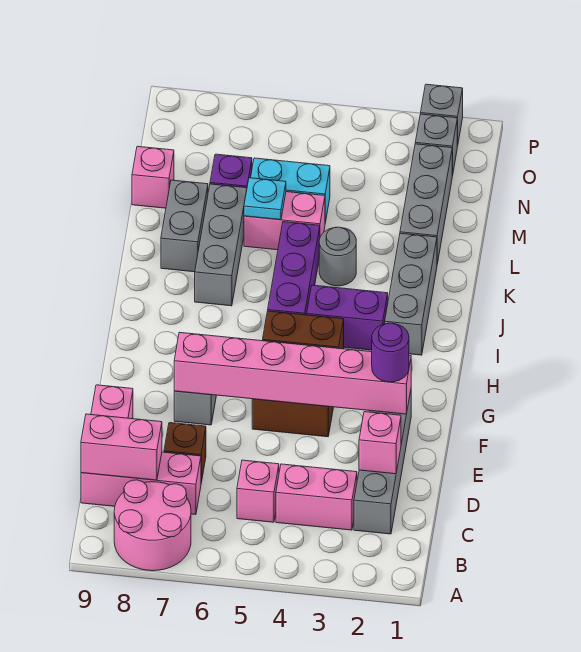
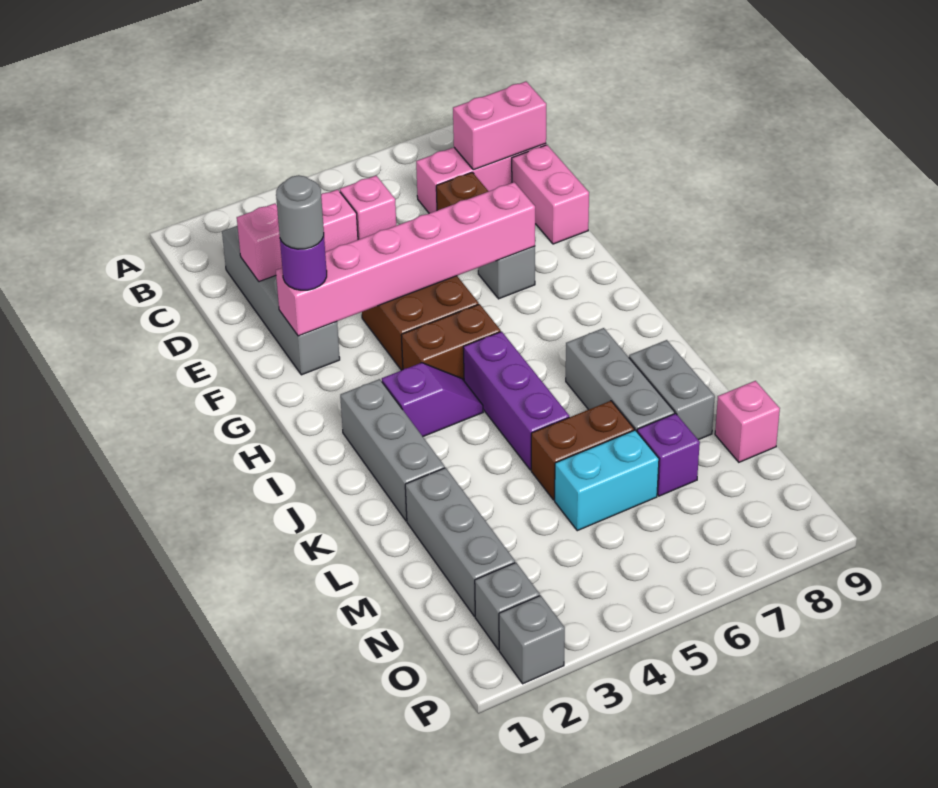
pink 2x2 round brick [114,480,191,571] -> none
purple 1x2 brick [307,285,388,350] -> purple 1x2 slope [382,363,483,436]
grey 1x1 round brick [319,227,356,286] -> grey 1x1 round brick moved to [276,175,324,249]
pink 1x2 brick [244,192,325,250] -> brown 1x2 brick [531,401,634,500]
cyan 1x1 plate [244,178,286,220] -> none

